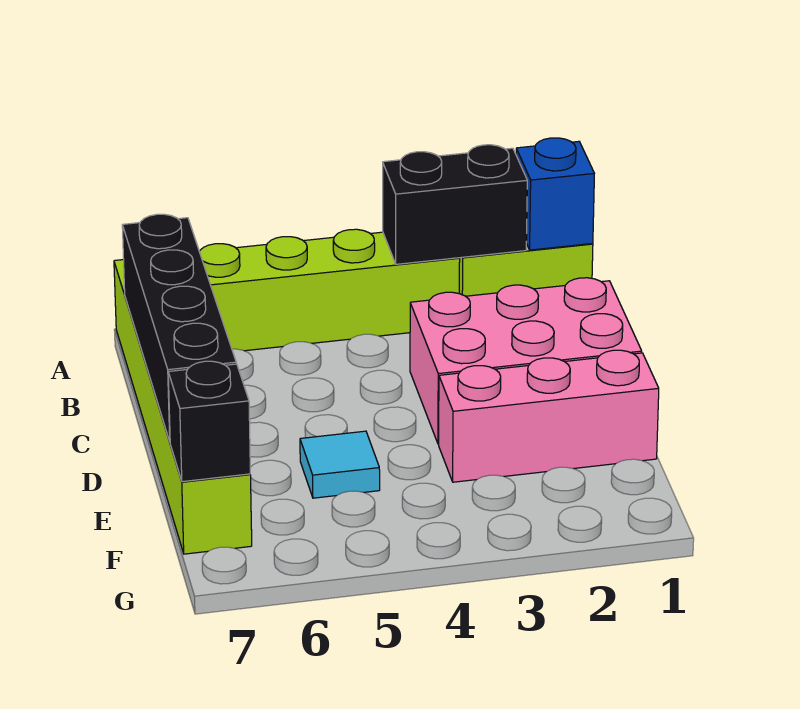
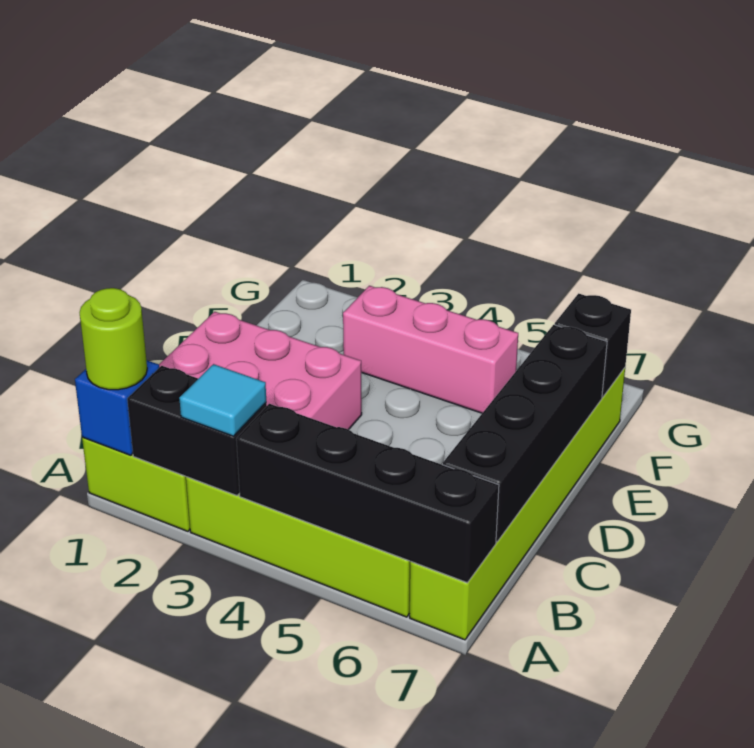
none -> lime 1x1 round brick [80,288,147,390]
none -> black 1x4 brick [236,404,499,583]
pink 1x3 brick [439,350,659,482] -> pink 1x3 brick moved to [343,286,518,413]
cyan 1x1 tile [300,431,380,498] -> cyan 1x1 tile moved to [179,364,266,436]

